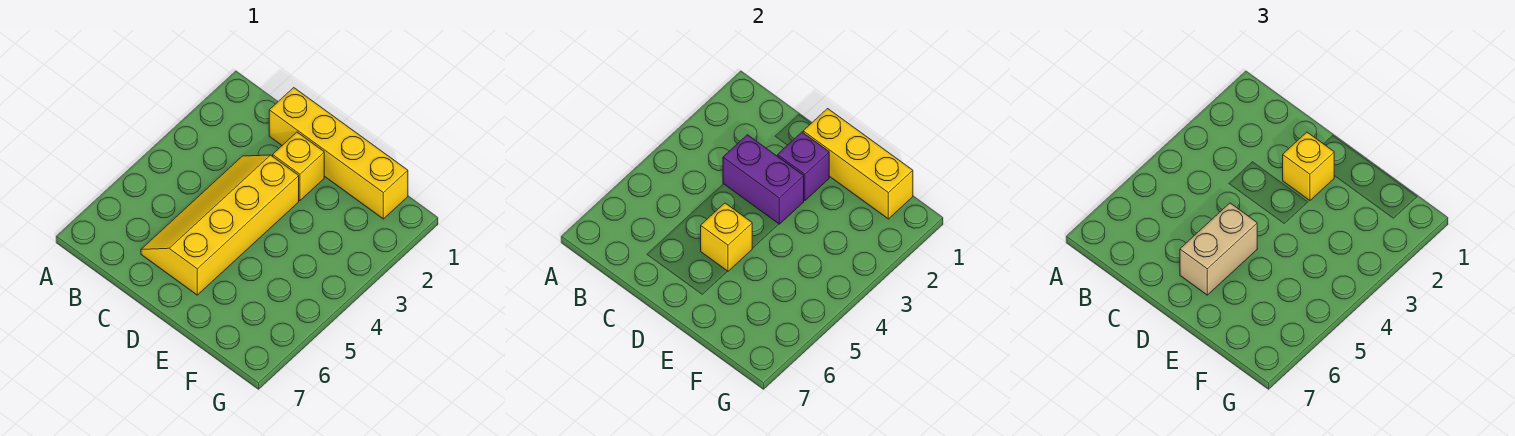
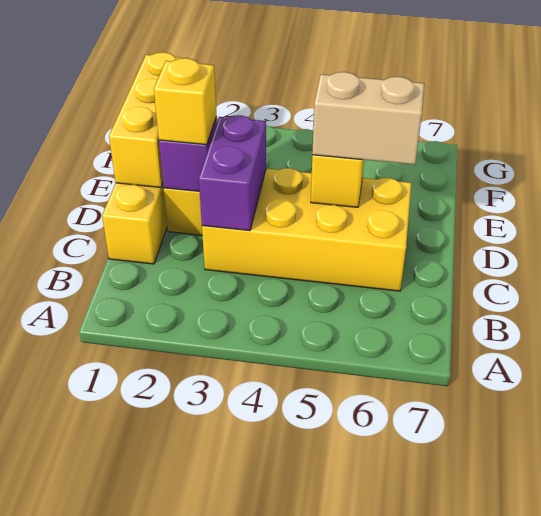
yellow 2x4 slope [141,155,299,295] -> yellow 2x4 brick [202,168,411,291]

